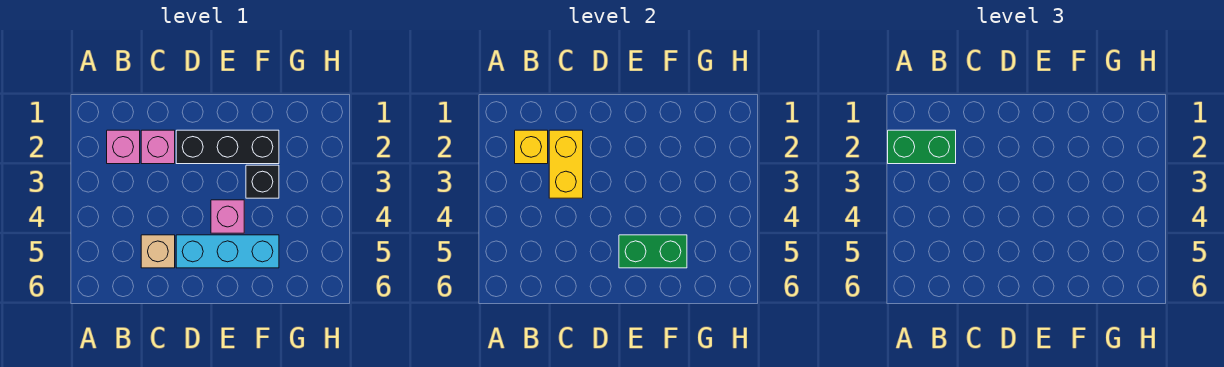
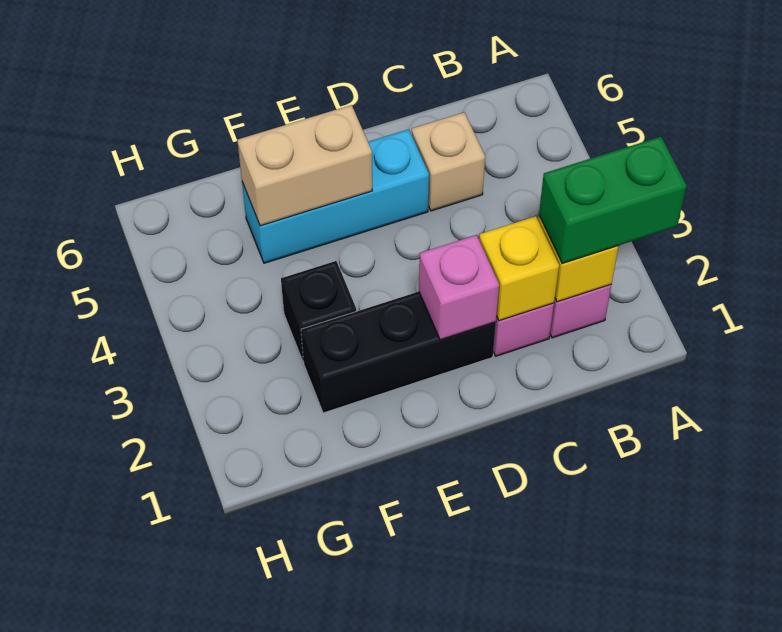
yellow 1x2 brick [549,130,583,198] -> yellow 1x1 brick [479,216,559,321]
pink 1x1 brick [211,200,244,233] -> pink 1x1 brick moved to [419,235,499,340]
green 1x2 brick [619,235,687,268] -> tan 1x2 brick [237,105,372,226]

